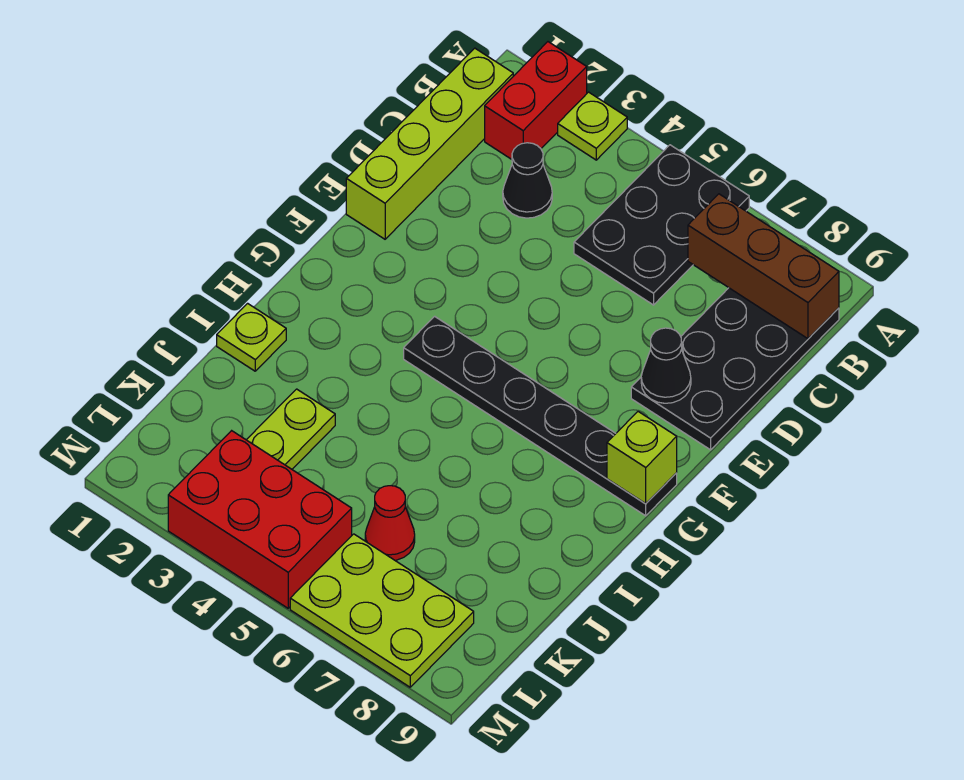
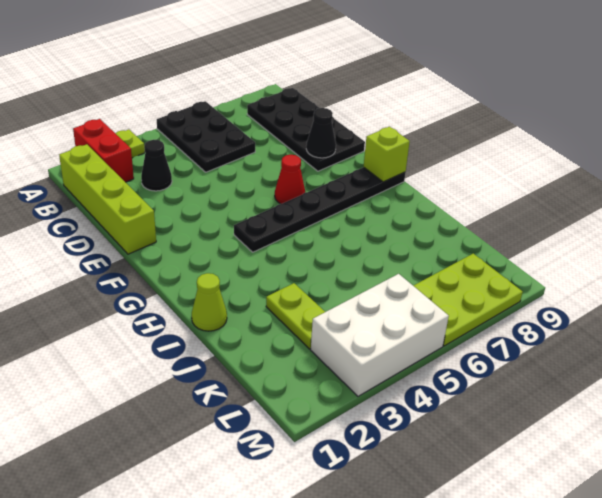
brown 1x3 brick [688,194,839,339] -> none
lime 1x1 plate [217,303,286,371] -> lime 1x1 cone [192,273,227,331]
red 1x1 cone [365,486,415,560] -> red 1x1 cone moved to [275,155,305,204]
red 2x3 brick [168,431,352,608] -> white 2x3 brick [311,274,449,396]

